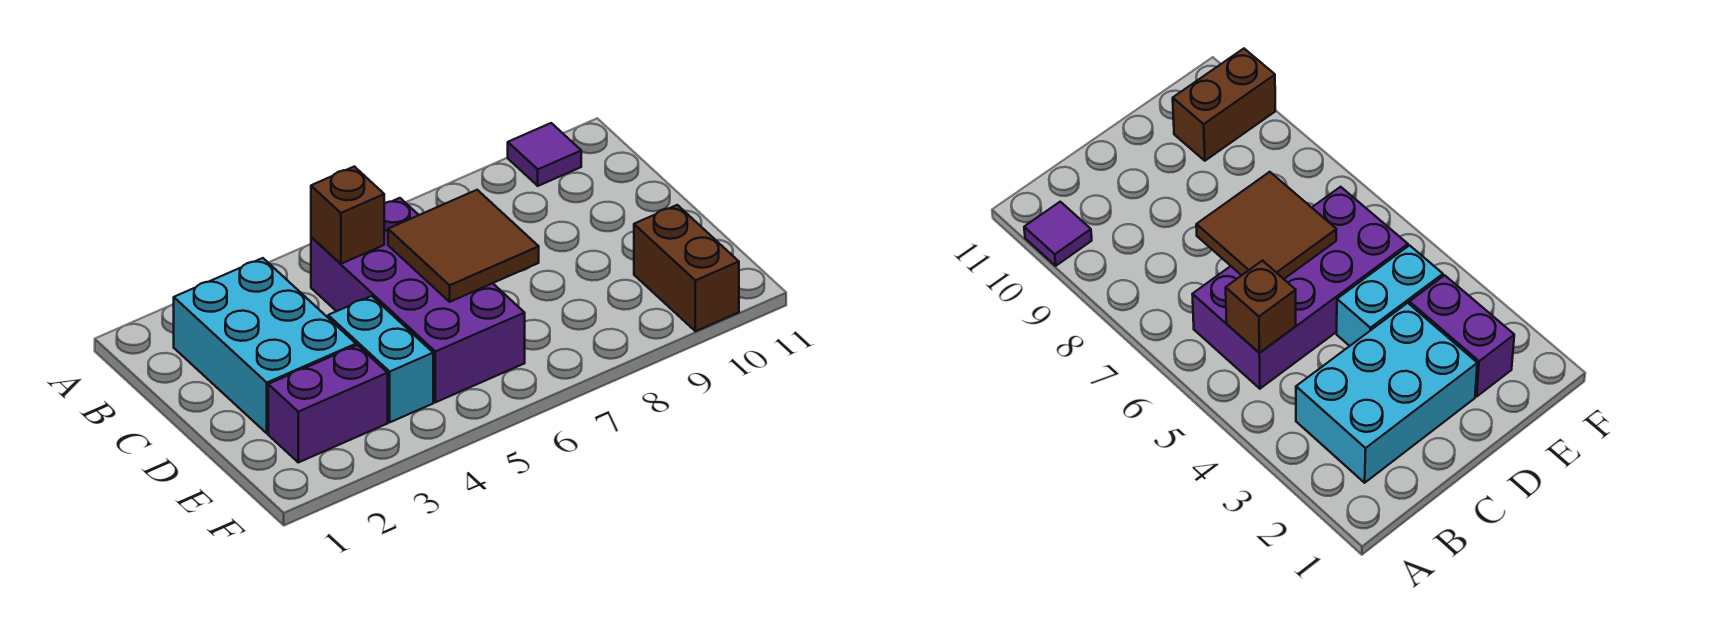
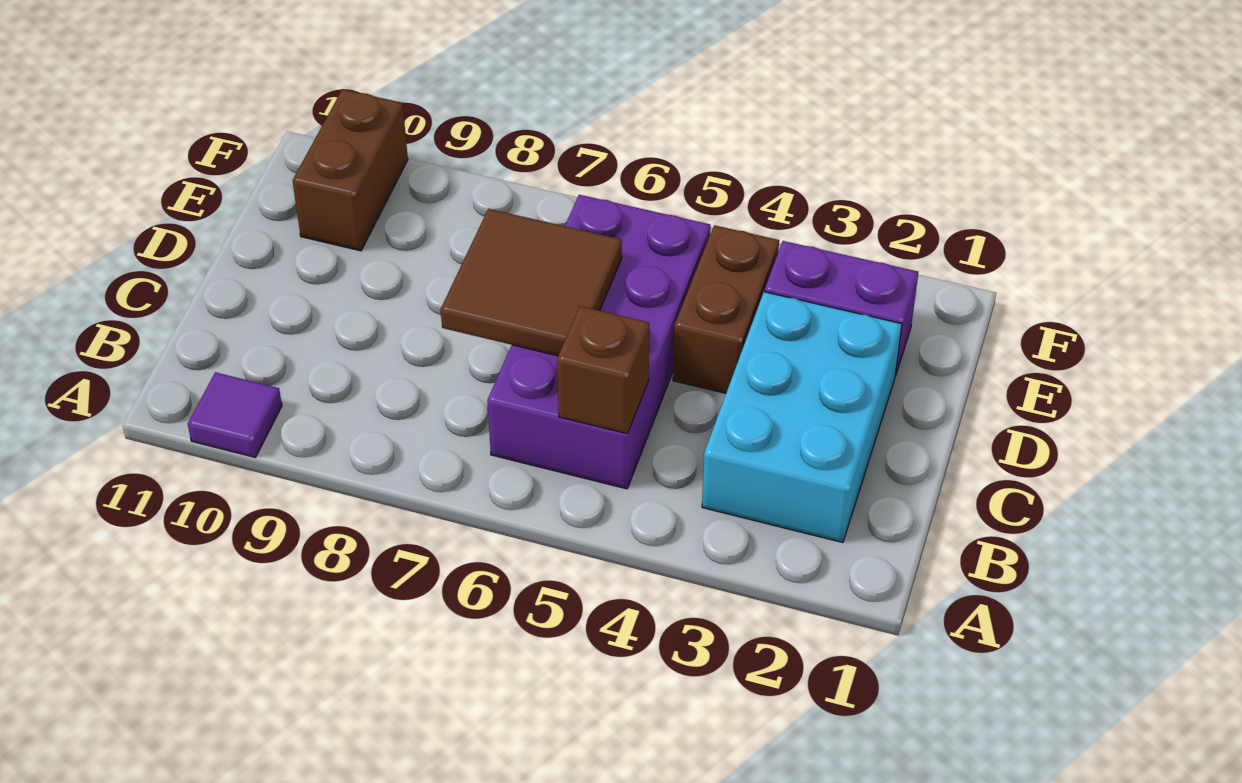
cyan 1x2 brick [328,296,433,422] -> brown 1x2 brick [673,225,779,393]

